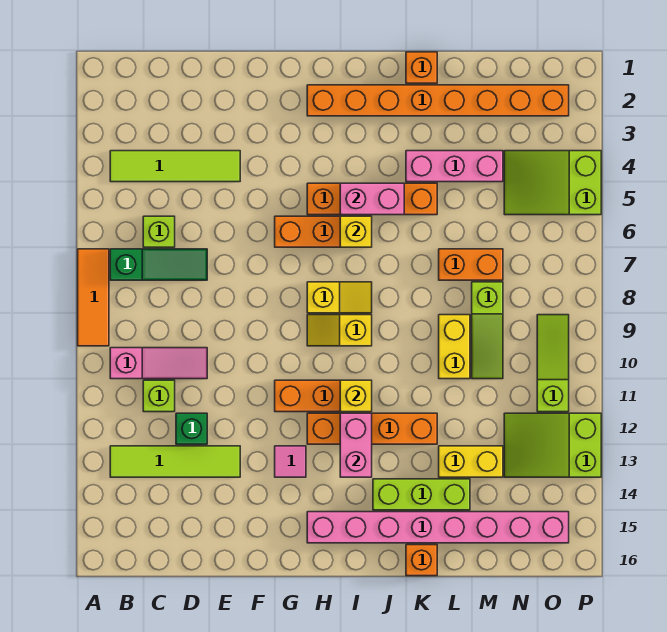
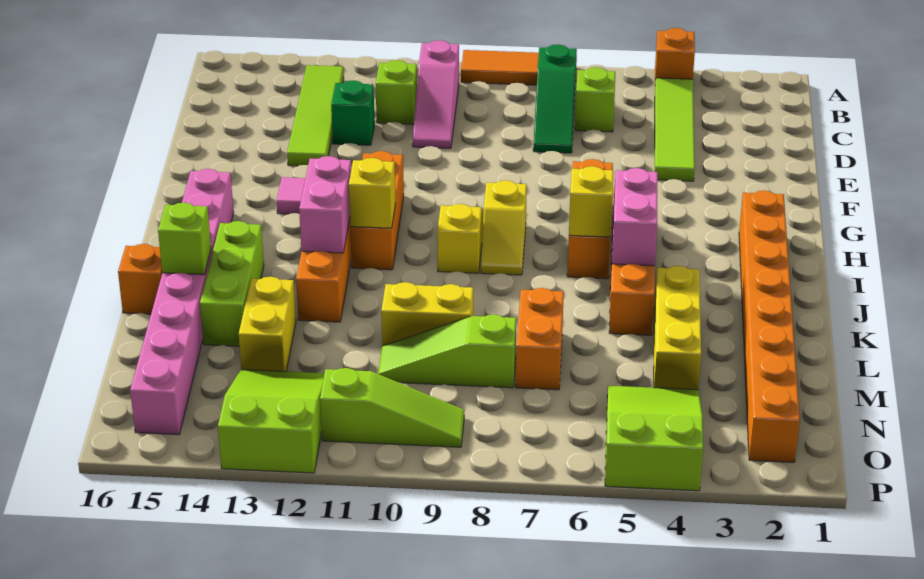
pink 1x2 brick [340,413,372,477] -> pink 1x2 brick turned to [299,156,351,253]
orange 1x1 brick [406,52,437,83] -> orange 1x1 brick moved to [655,28,695,80]
pink 1x3 brick [406,151,503,182] -> yellow 1x3 brick [654,266,701,390]
none -> lime 1x1 brick [158,202,211,275]

